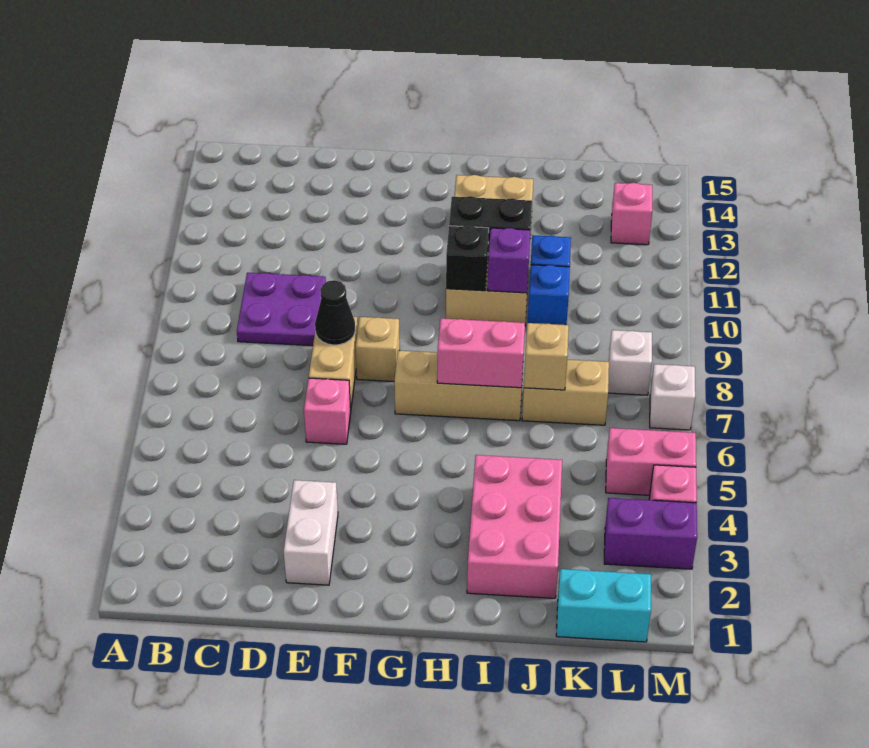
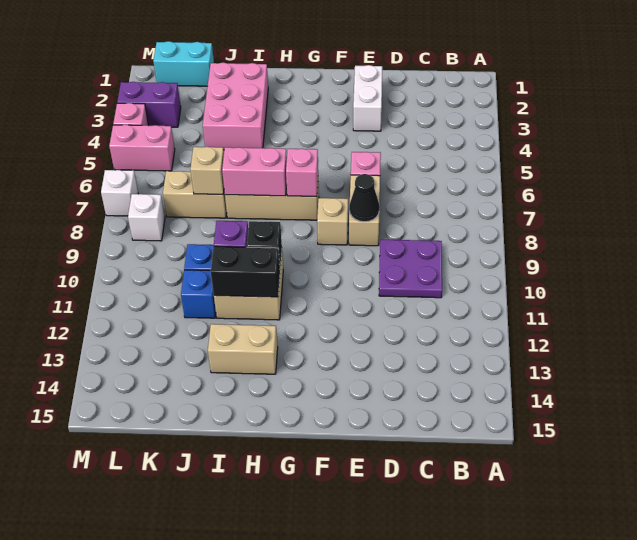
pink 1x1 brick [611,183,652,245] -> pink 1x1 brick moved to [286,149,318,197]

